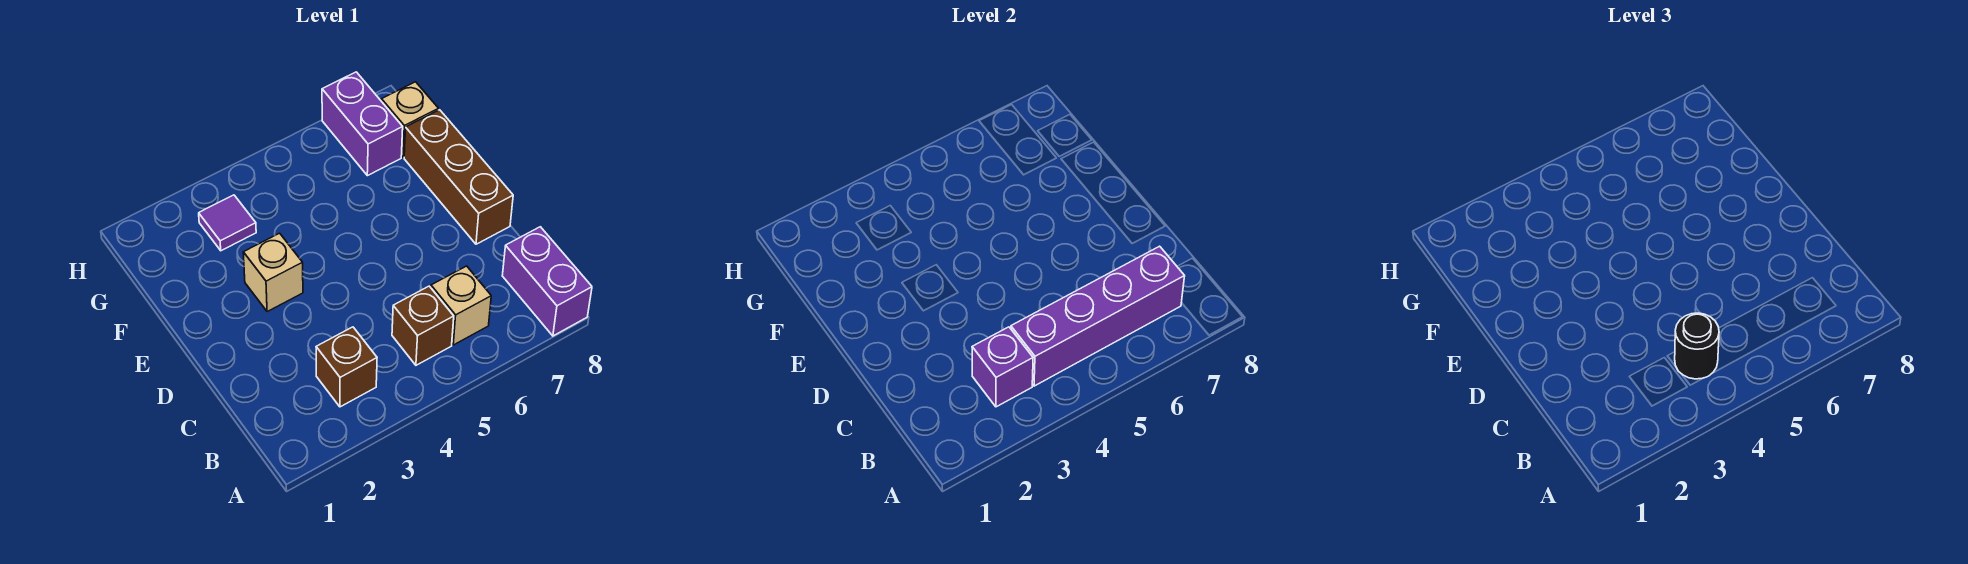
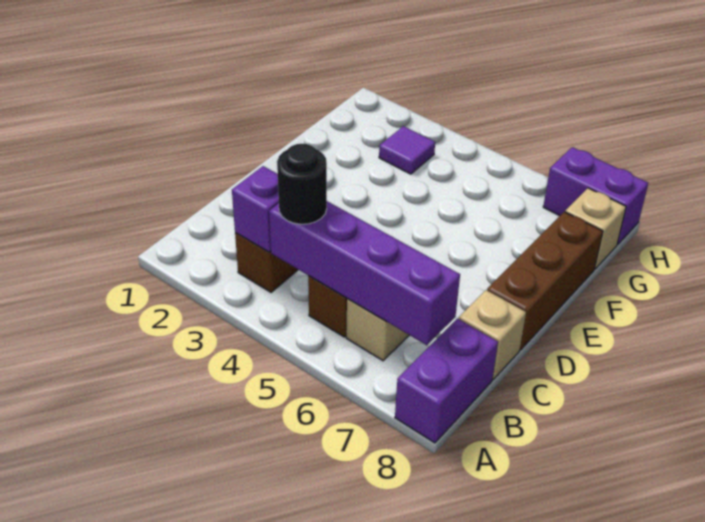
tan 1x1 brick [243,233,303,312] -> tan 1x1 brick moved to [459,290,526,379]
purple 1x2 brick [322,72,403,176] -> purple 1x2 brick turned to [543,147,648,245]

